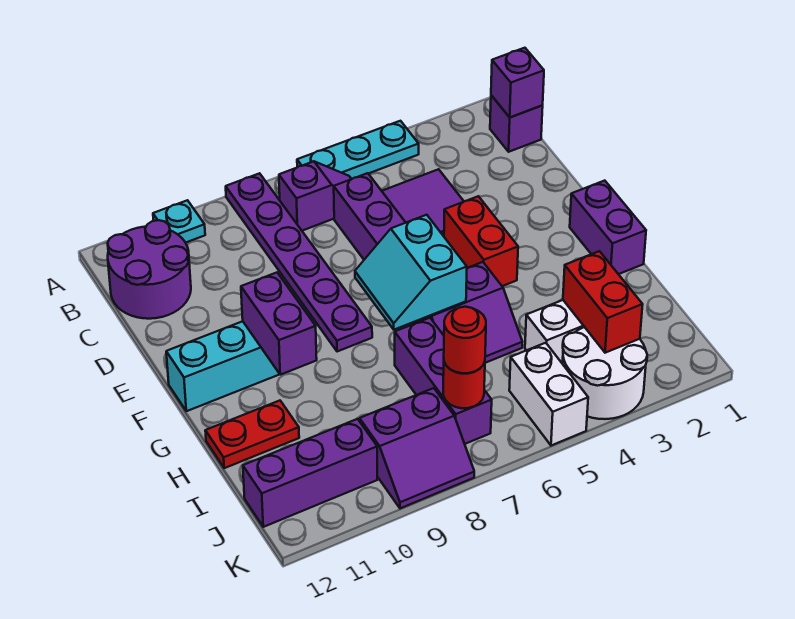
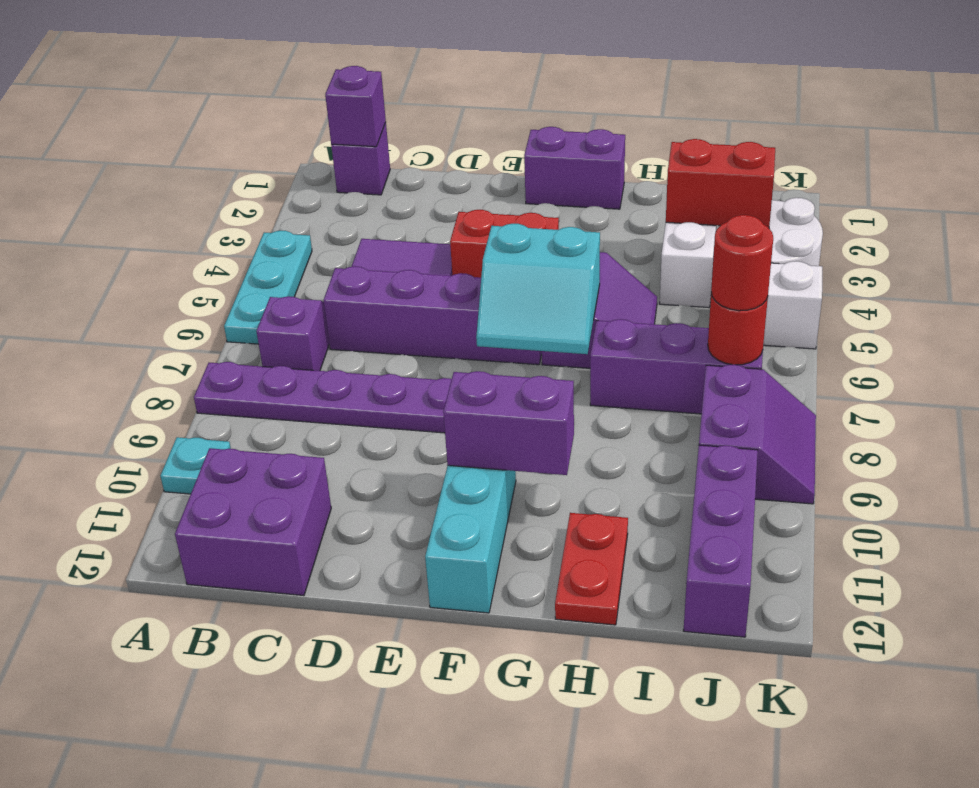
purple 2x2 round brick [108,220,191,319] -> purple 2x2 brick [175,448,331,596]

